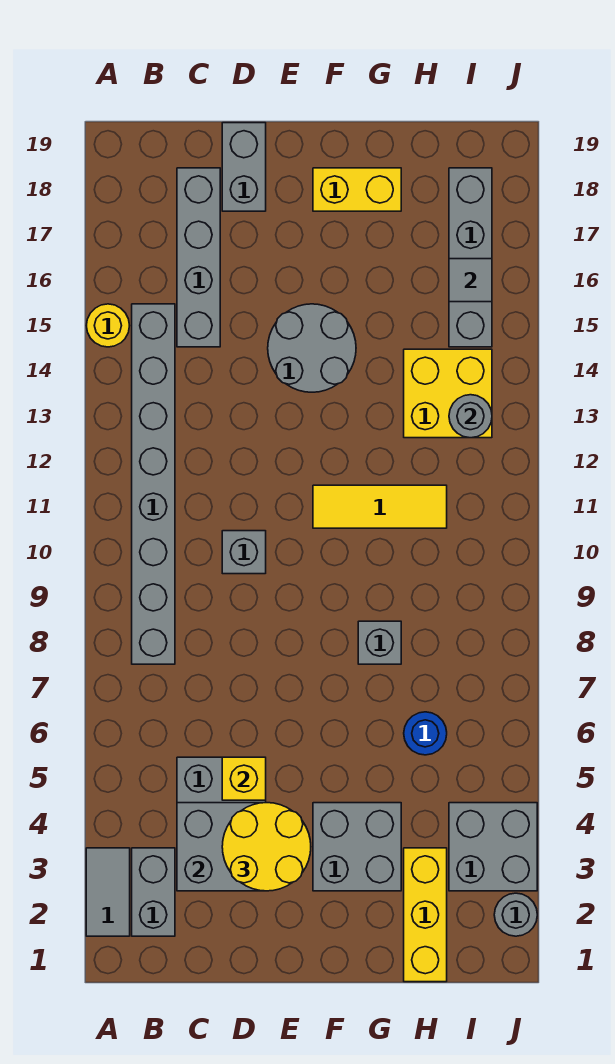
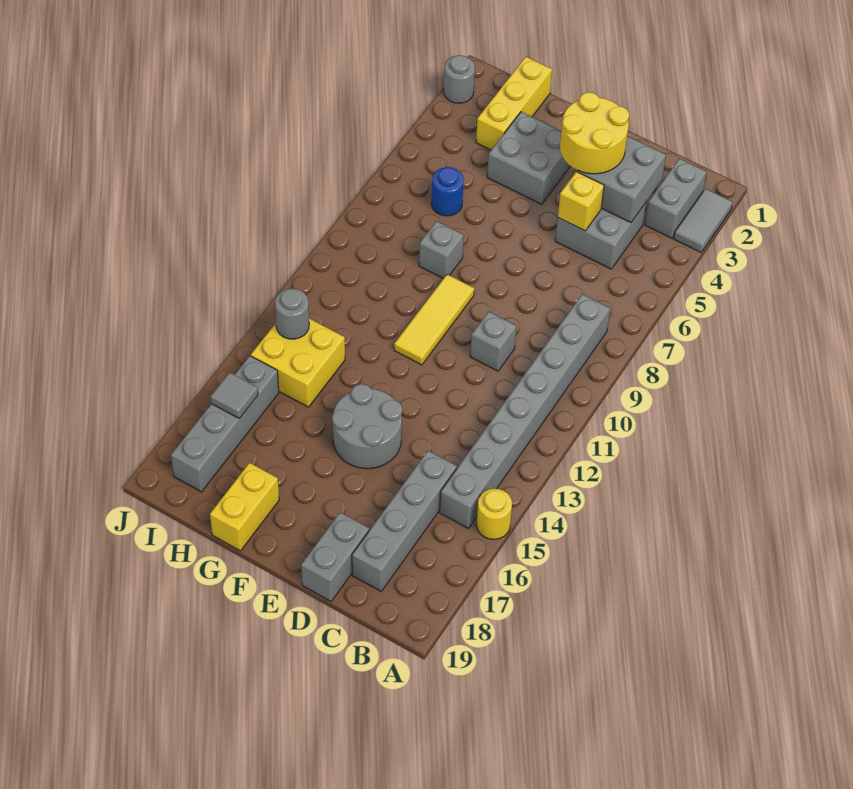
yellow 1x3 tile [313,485,447,528] -> yellow 1x3 tile turned to [394,274,474,365]
yellow 1x2 brick [313,168,401,211] -> yellow 1x2 brick turned to [210,463,279,551]
grey 2x2 brick [449,803,537,891] -> none

